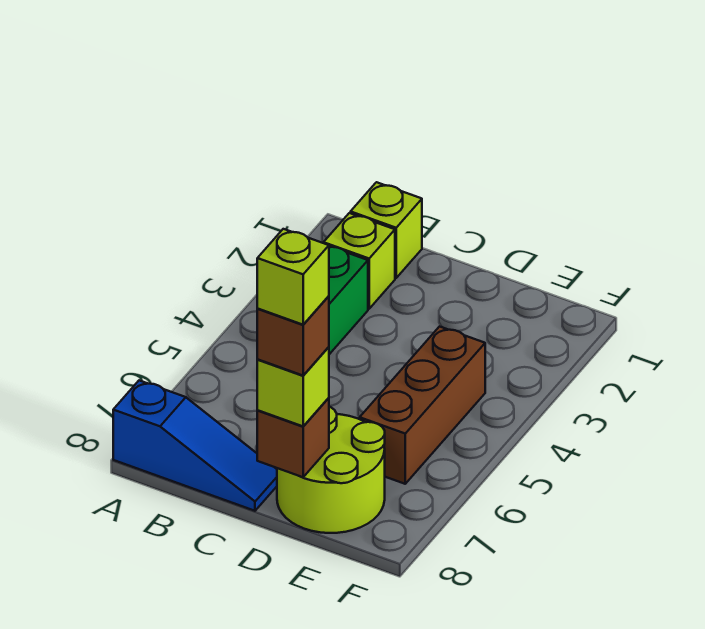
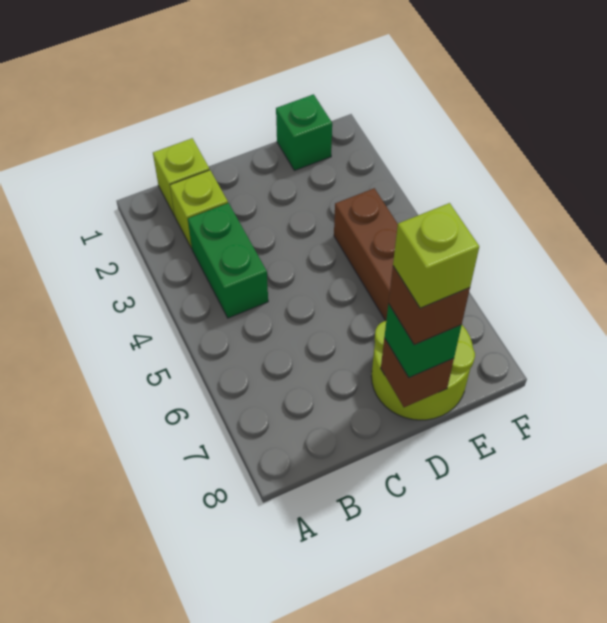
blue 1x3 slope [113,380,277,511] -> none
lime 1x1 brick [257,347,329,426] -> green 1x1 brick [384,304,462,378]
none -> green 1x1 brick [276,94,332,171]

